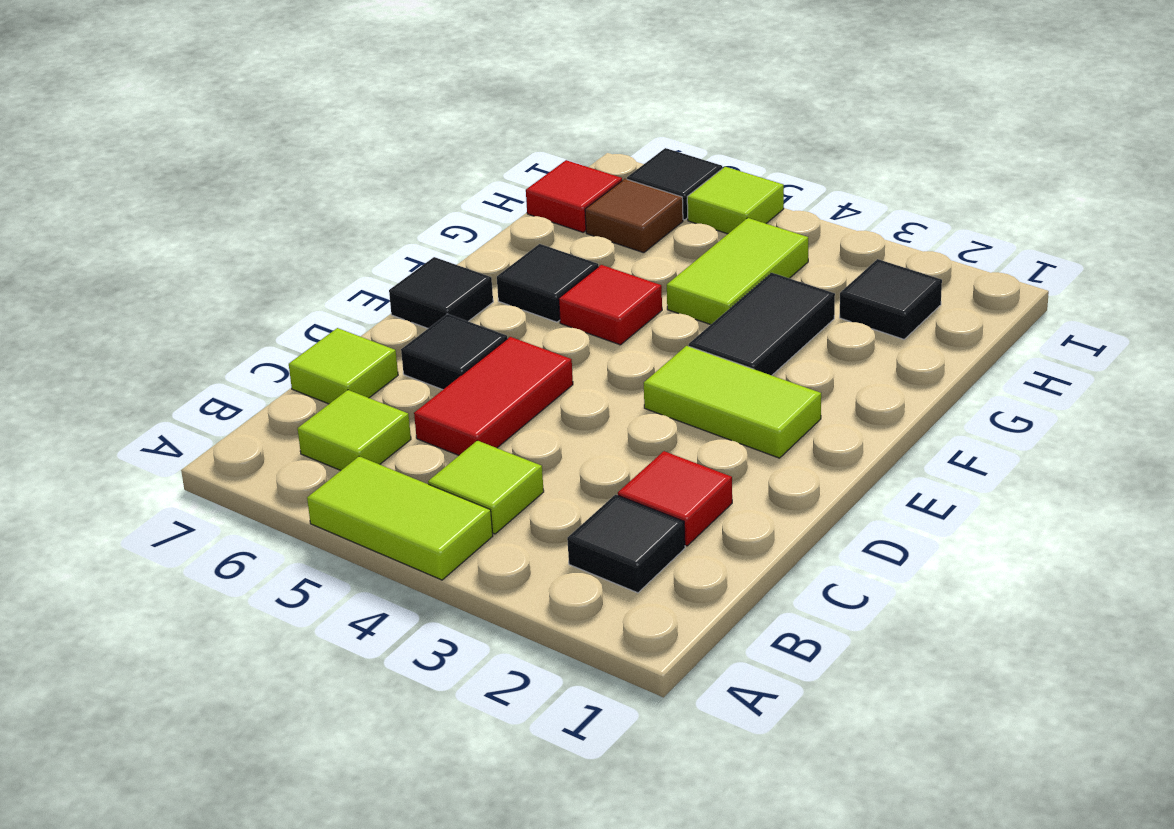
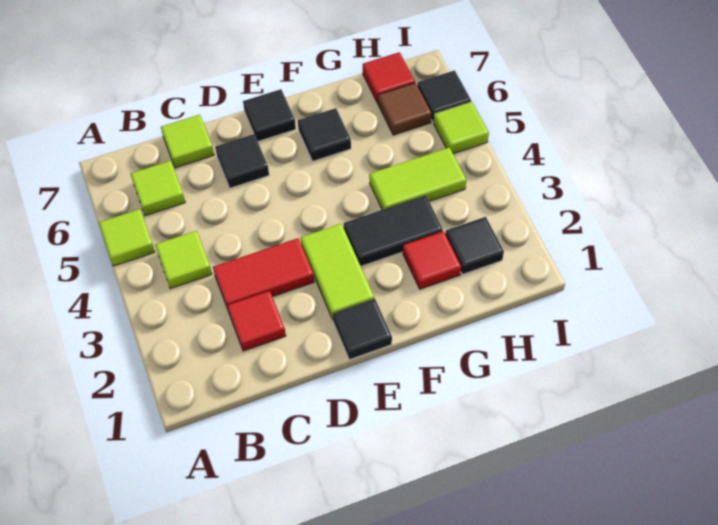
lime 1x2 tile [307,456,493,580] -> lime 1x1 tile [99,209,155,266]
black 1x1 tile [567,495,685,593] -> black 1x1 tile moved to [333,299,392,360]
red 1x2 tile [414,337,573,455] -> red 1x2 tile moved to [213,238,314,309]
red 1x1 tile [559,265,662,345] -> red 1x1 tile moved to [403,231,461,289]

